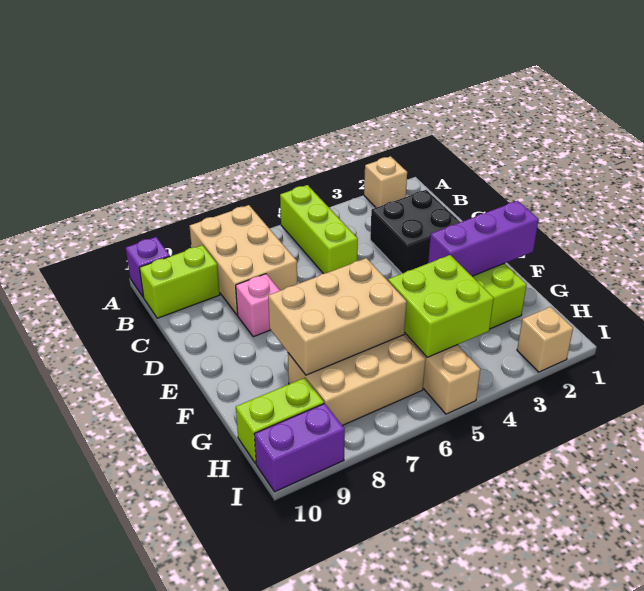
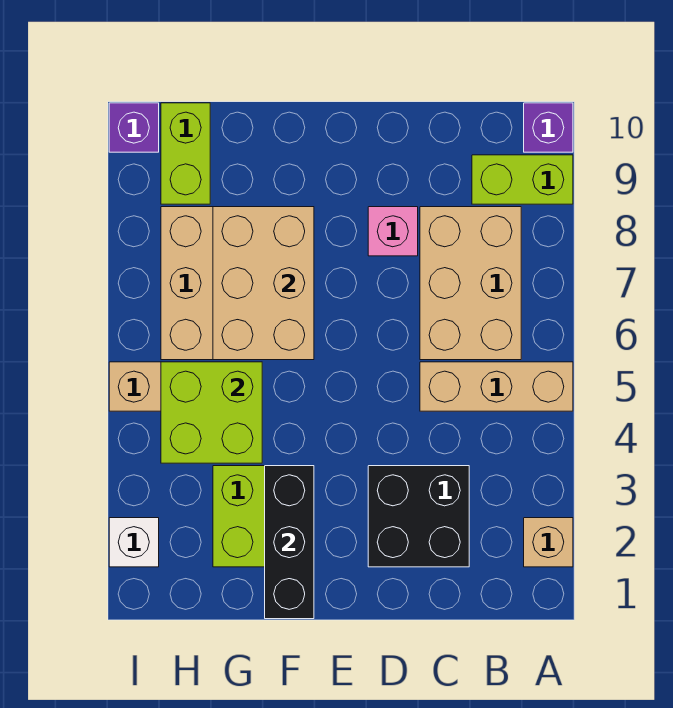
lime 1x3 brick [280,185,358,274] -> tan 1x3 brick [420,362,573,411]
tan 2x3 brick [190,205,297,315] -> tan 2x3 brick turned to [420,207,521,360]
lime 1x2 brick [139,245,220,318] -> lime 1x2 brick turned to [472,155,573,204]
purple 1x3 brick [428,201,539,276] -> black 1x3 brick [265,466,314,619]
tan 1x1 brick [517,307,573,372] -> white 1x1 brick [109,518,159,567]
purple 1x2 brick [254,403,345,492] -> purple 1x1 brick [109,103,159,152]

